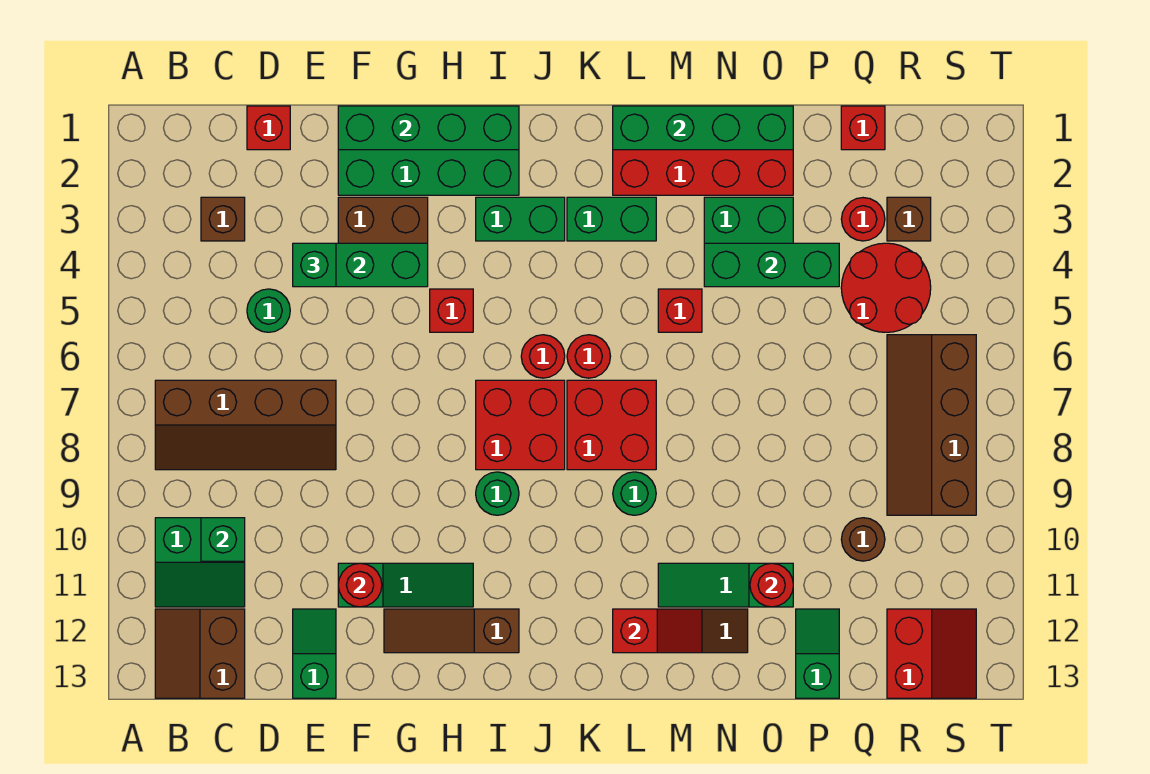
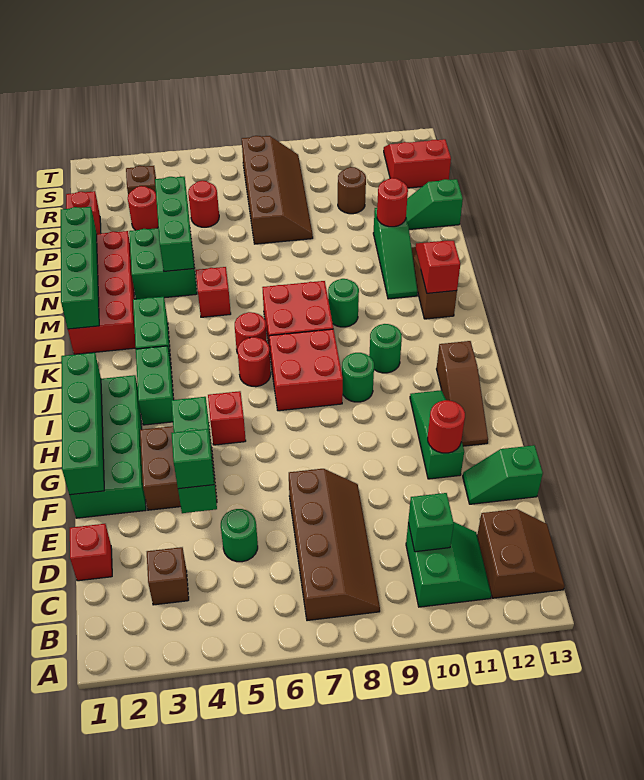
brown 2x2 slope [155,609,245,698] -> brown 2x2 slope turned to [477,509,565,598]
none -> green 1x1 round brick [369,324,402,373]
red 2x2 round brick [841,243,931,332] -> red 1x1 round brick [188,181,219,227]
brown 2x4 slope [887,335,976,515] -> brown 2x4 slope turned to [242,136,313,244]

